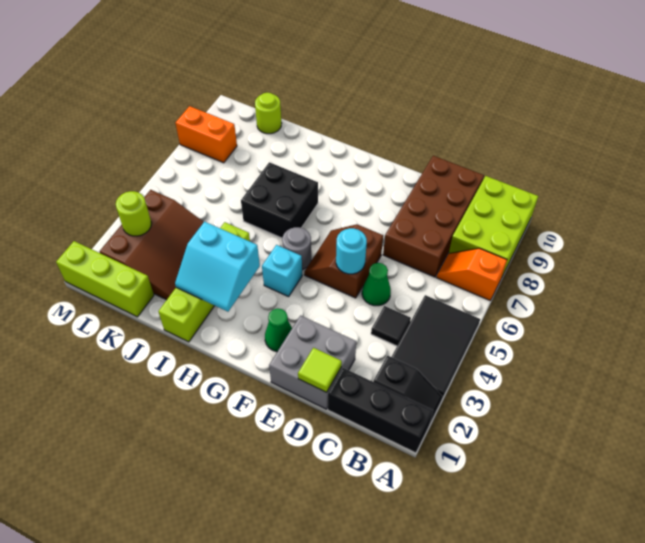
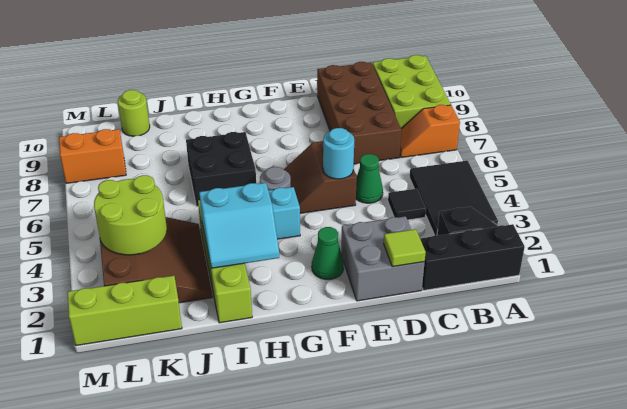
lime 1x1 round brick [116,191,151,236] -> lime 2x2 round brick [94,175,167,255]

